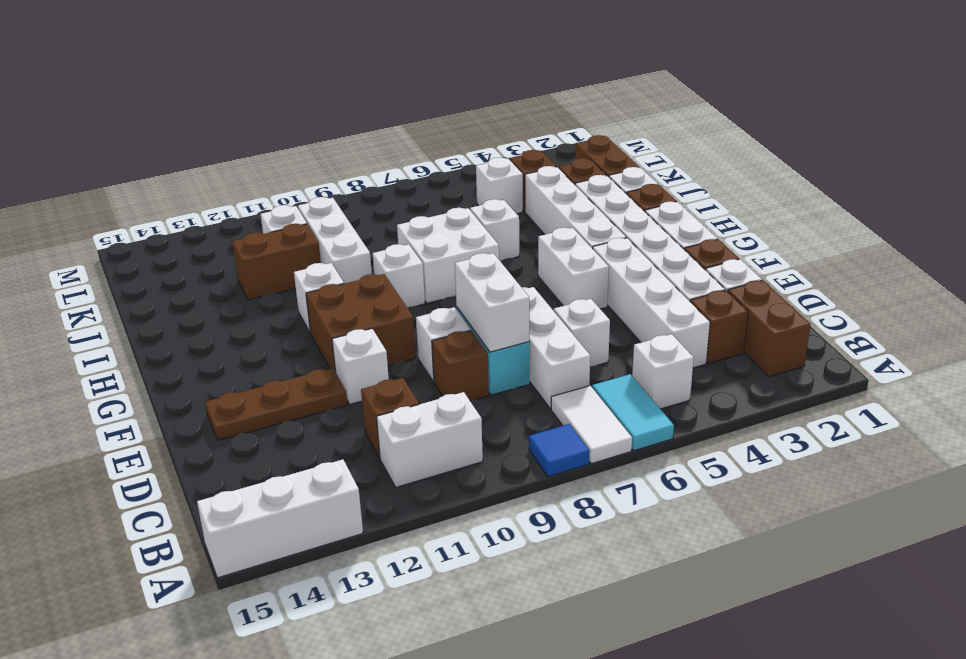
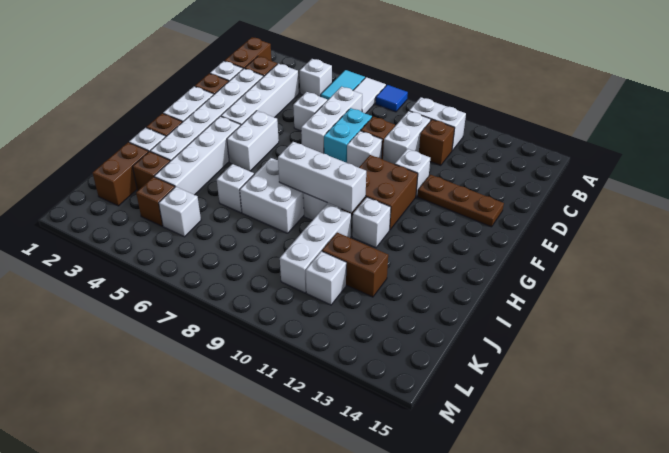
white 1x3 brick [197,459,363,578] -> white 1x3 brick moved to [278,142,366,213]
white 1x2 brick [455,253,529,352] -> white 1x2 brick moved to [383,111,431,164]

